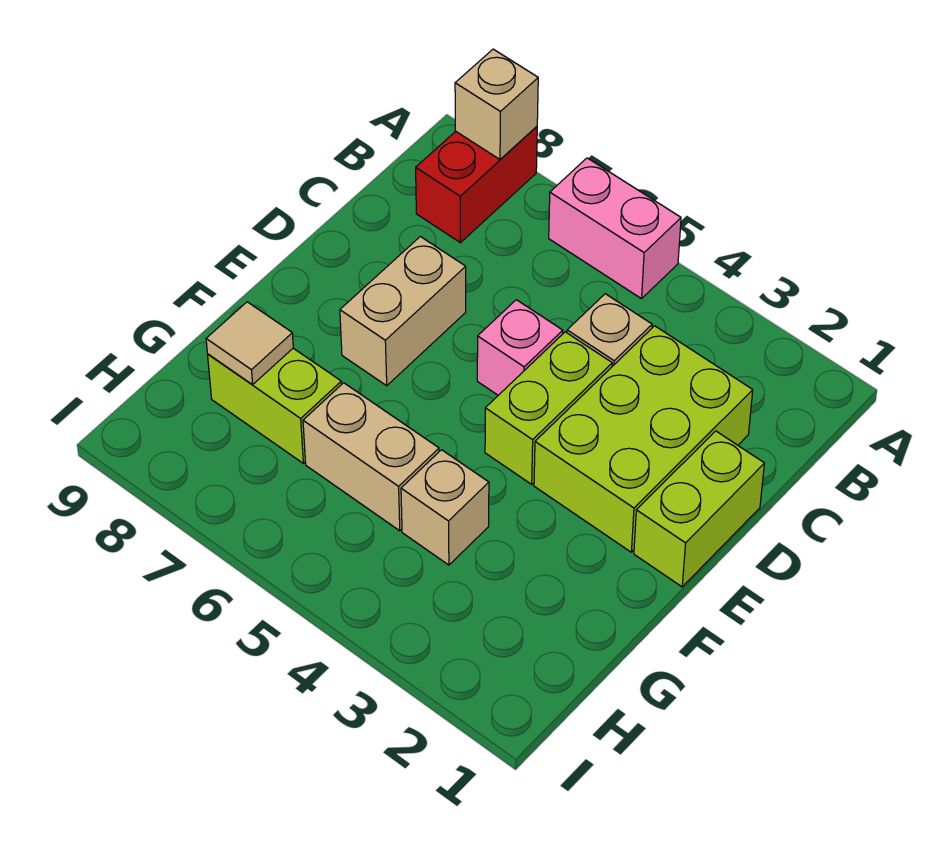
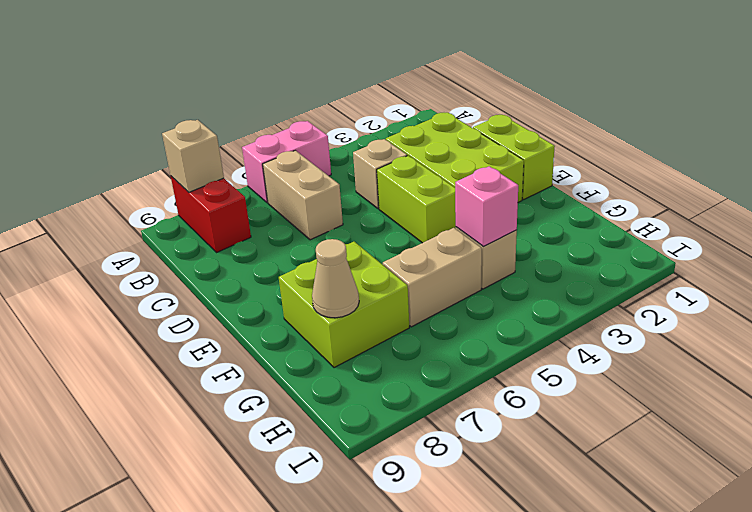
pink 1x1 brick [477,300,563,395] -> pink 1x1 brick moved to [455,166,518,246]
tan 1x2 brick [340,236,466,386] -> tan 1x2 brick moved to [263,150,343,240]
lime 1x2 brick [208,348,342,463] -> lime 2x2 brick [279,242,409,368]
tan 1x1 tile [206,302,293,385] -> tan 1x1 cone [312,239,359,318]

